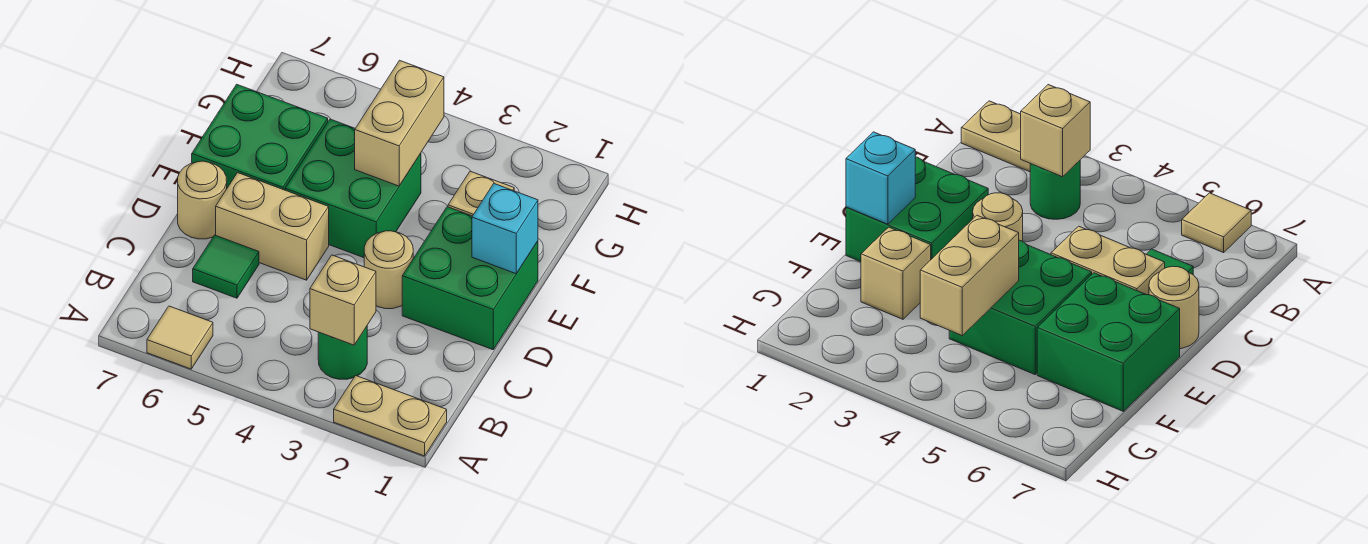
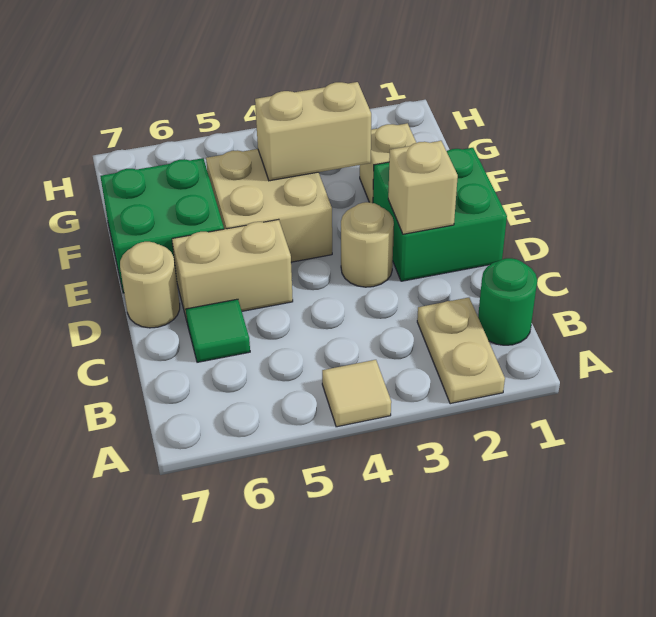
tan 1x2 plate [334,376,447,456] -> tan 1x2 plate turned to [417,298,505,404]
tan 1x1 tile [147,306,213,369] -> tan 1x1 tile moved to [322,360,391,427]
green 1x1 round brick [318,326,367,379] -> green 1x1 round brick moved to [478,258,537,345]
tan 1x1 brick [310,255,376,345] -> tan 1x1 brick moved to [388,141,458,234]
cyan 1x1 brick [472,184,538,274] -> none
green 2x2 brick [285,119,421,258] -> tan 2x2 brick [206,149,332,262]
tan 1x2 brick [355,60,444,186] -> tan 1x2 brick turned to [255,82,371,181]

